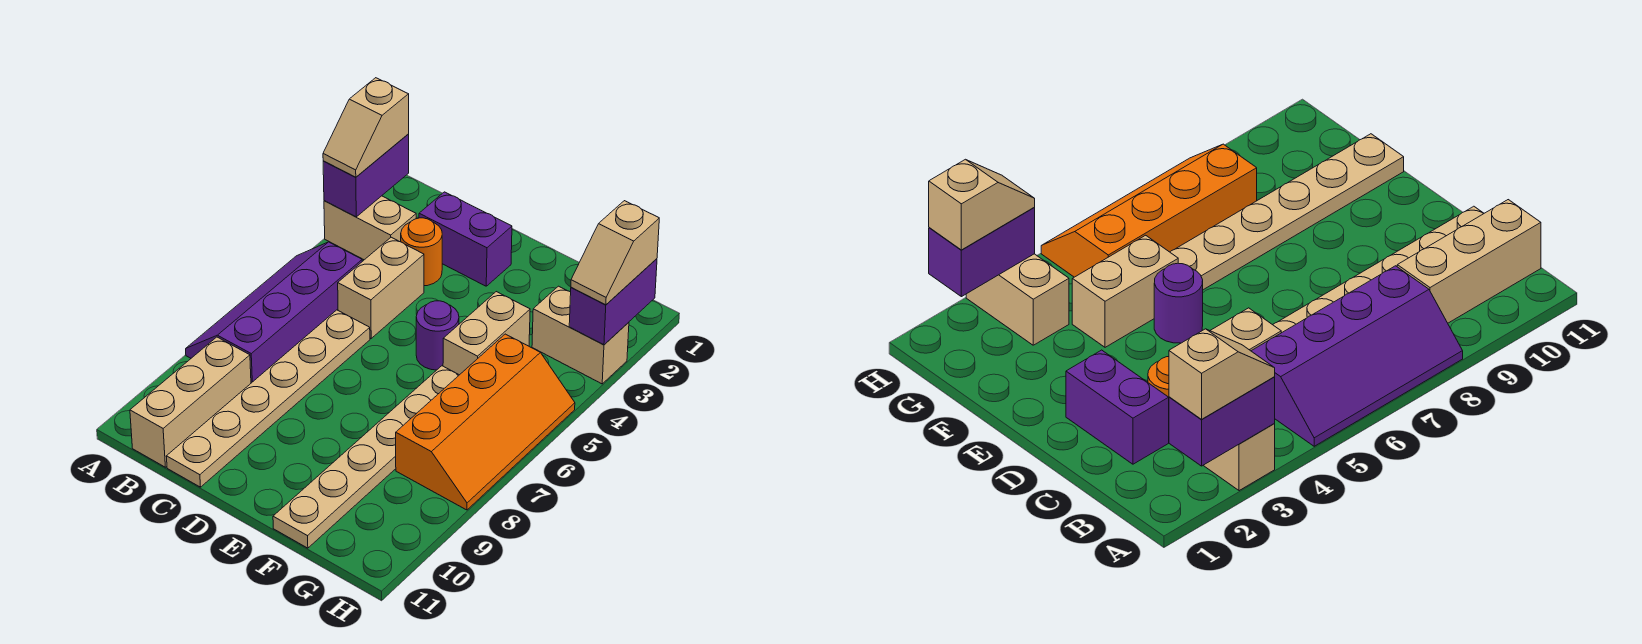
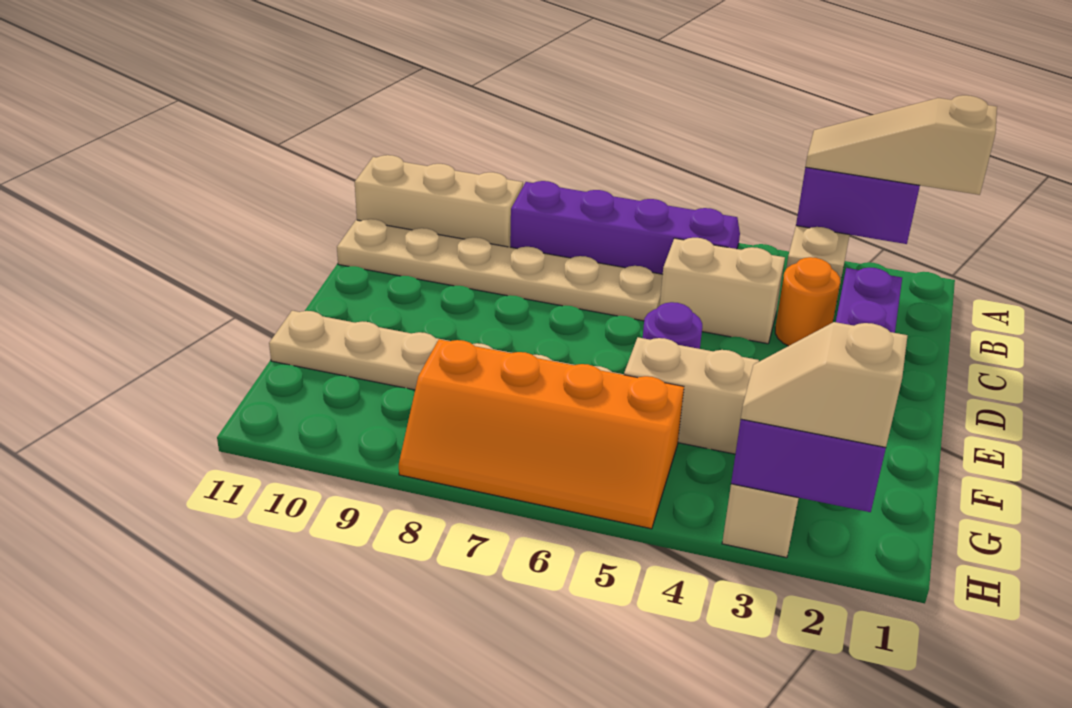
tan 1x2 slope [323,78,409,177] -> tan 1x3 slope [805,95,997,195]

